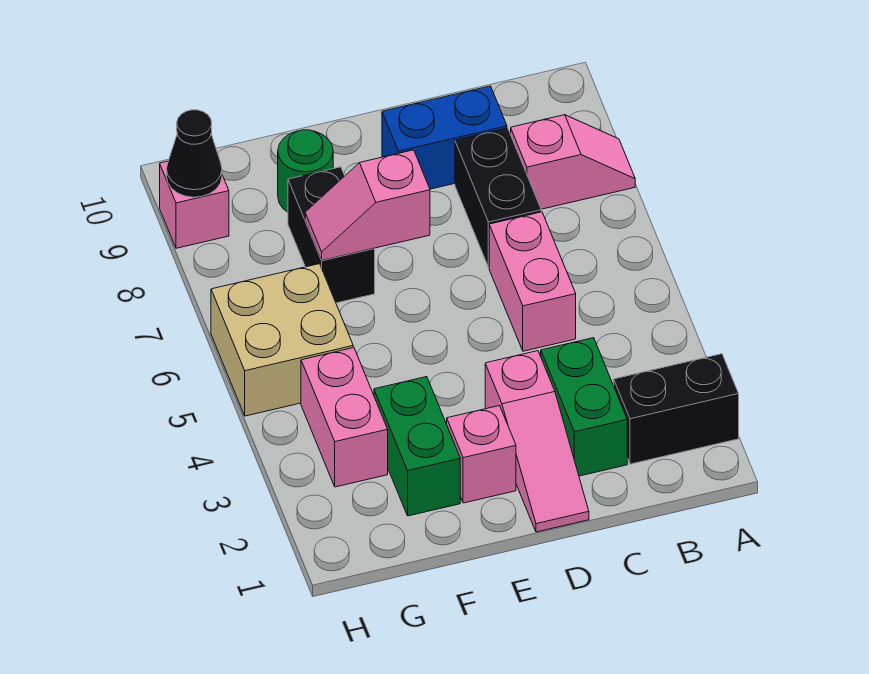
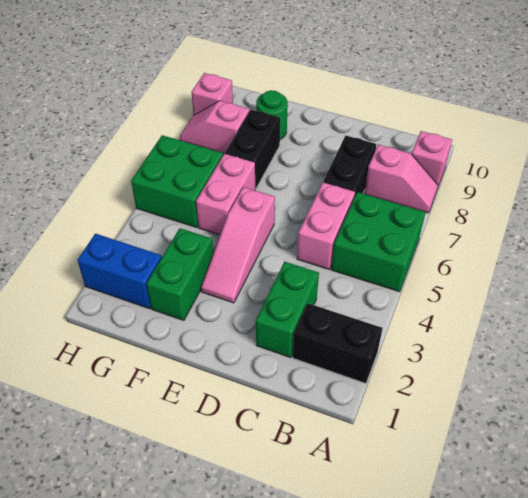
none -> green 2x2 brick [331,192,425,292]
blue 1x2 brick [382,86,507,189] -> blue 1x2 brick moved to [77,234,162,309]
pink 1x3 slope [485,351,589,532] -> pink 1x3 slope moved to [201,187,275,303]
pink 1x1 brick [447,406,516,503] -> pink 1x1 brick moved to [412,131,452,186]
pink 1x2 slope [305,150,430,260] -> pink 1x2 slope moved to [180,101,250,153]
pink 1x2 brick [301,348,388,487] -> pink 1x2 brick moved to [196,153,255,235]
tan 2x2 brick [211,264,353,416] -> green 2x2 brick [131,135,223,228]
black 1x1 cone [167,110,222,197] -> none

